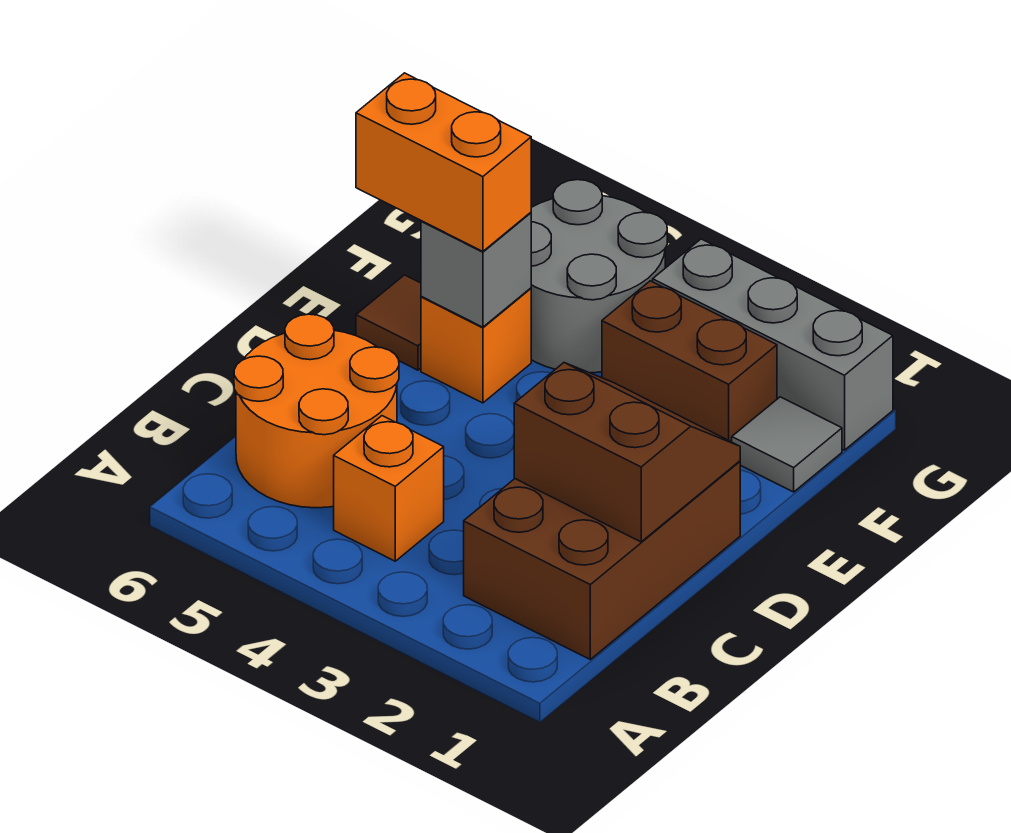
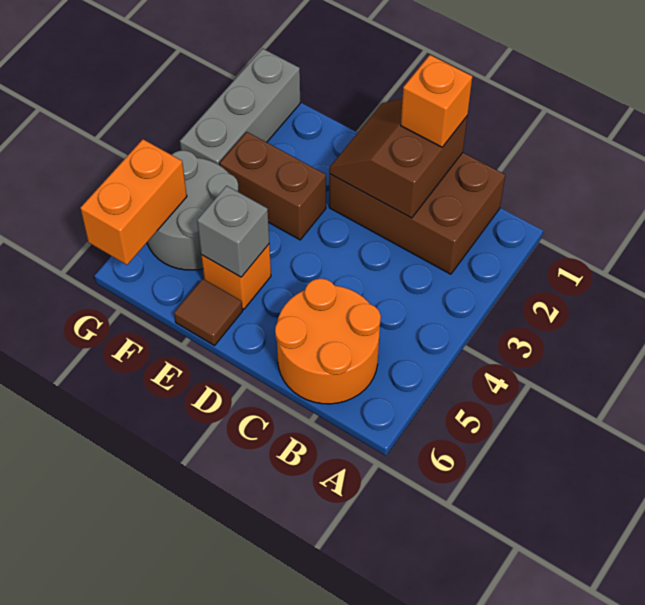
orange 1x1 brick [334,416,444,561] -> orange 1x1 brick moved to [401,55,472,147]
orange 1x2 brick [356,73,531,251] -> orange 1x2 brick moved to [80,139,187,265]
grey 1x1 tile [732,397,842,492] -> none
brown 1x2 brick [602,281,777,442] -> brown 1x2 brick turned to [220,132,326,240]

